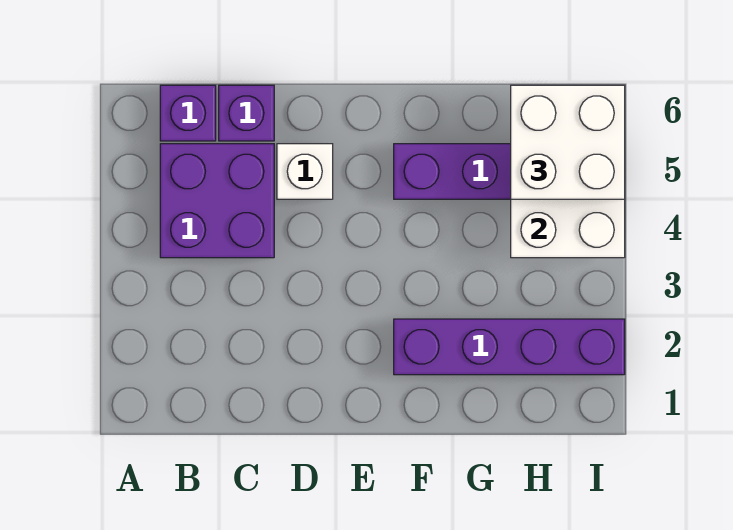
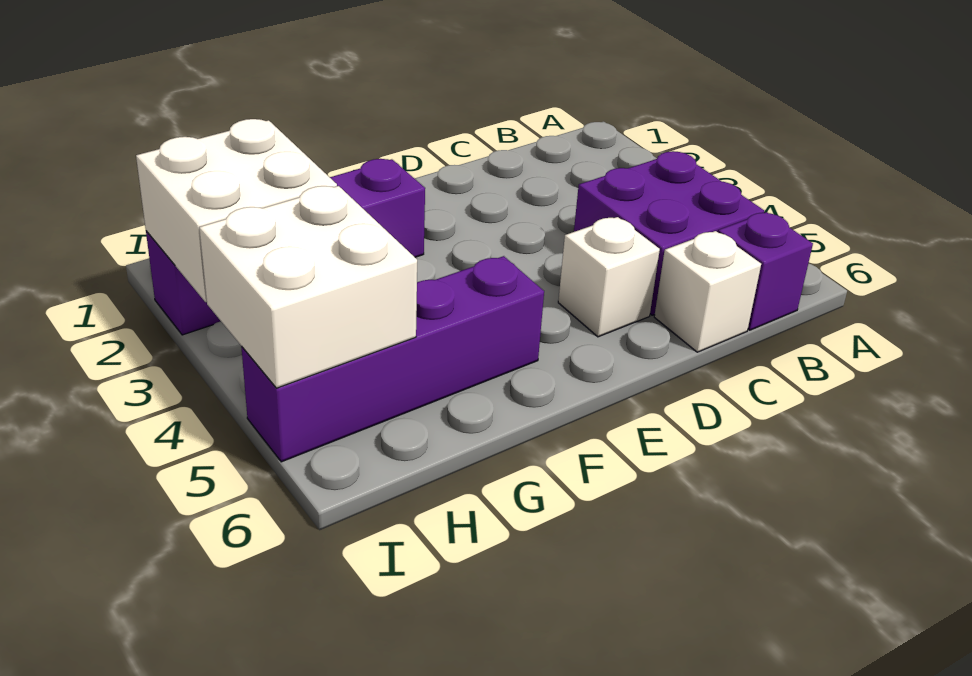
purple 1x1 brick [219,85,274,141] -> white 1x1 brick [654,231,761,352]
white 2x2 brick [511,85,625,199] -> white 2x2 brick moved to [136,119,337,302]

